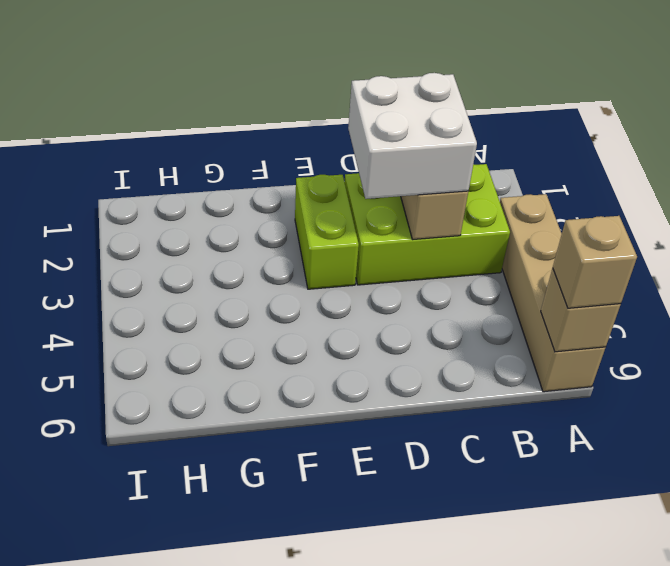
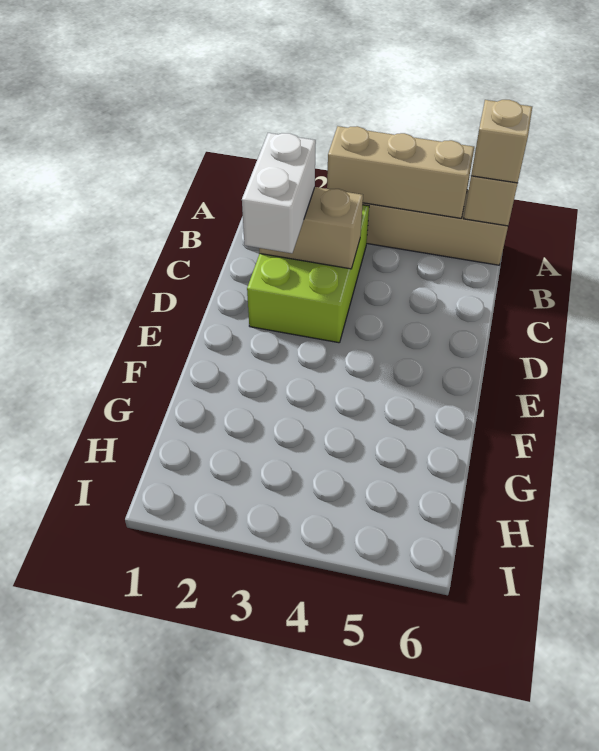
none -> tan 1x3 brick [327,126,474,218]
white 2x2 brick [348,73,477,199] -> white 1x2 brick [242,133,316,253]
lime 1x2 brick [295,175,359,289] -> none

